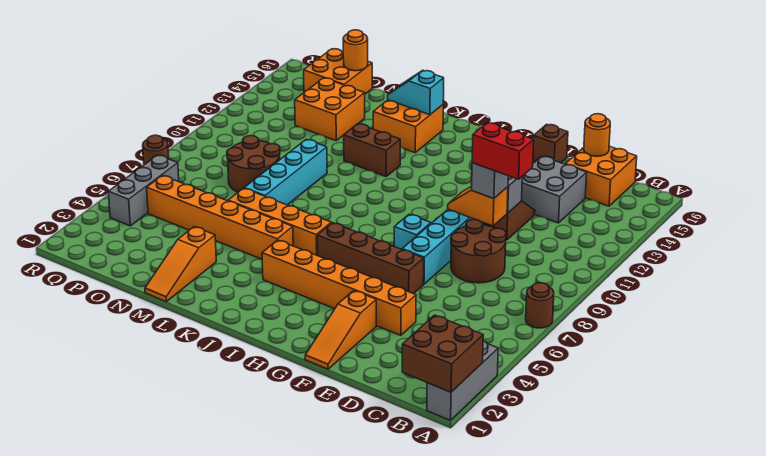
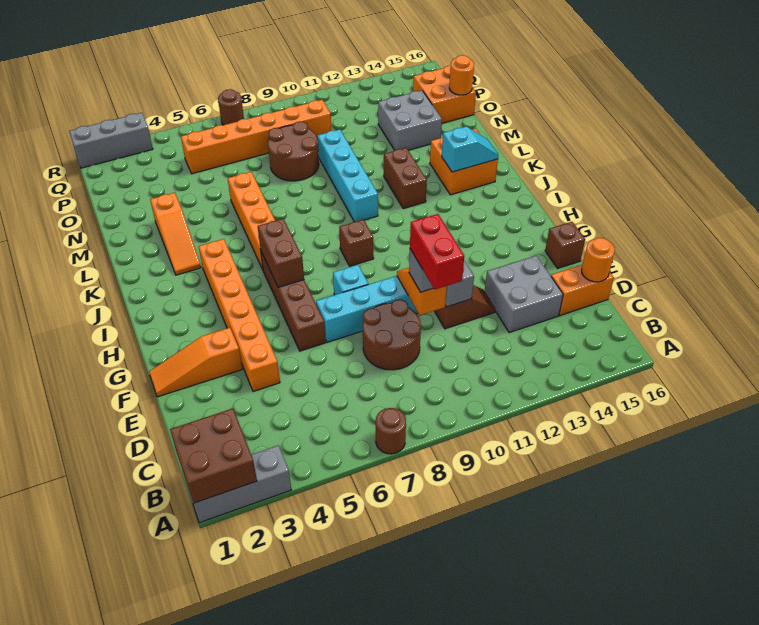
orange 2x2 brick [565,146,637,206] -> orange 1x2 brick [551,265,614,316]
none -> brown 1x2 brick [258,219,304,287]
none -> brown 1x1 brick [339,220,374,266]
orange 1x6 brick [147,176,293,259] -> orange 1x6 brick turned to [181,100,332,174]
cyan 1x2 slope [388,70,444,115] -> cyan 1x2 slope turned to [442,126,498,172]
orange 1x3 slope [145,227,216,302] -> orange 1x3 slope turned to [150,193,201,275]
cyan 1x4 brick [244,139,327,205] -> cyan 1x4 brick turned to [318,129,378,222]
orange 2x2 brick [295,78,365,141] -> grey 2x2 brick [378,90,442,150]
grey 1x3 brick [108,155,179,226] -> grey 1x3 brick moved to [69,113,153,168]

